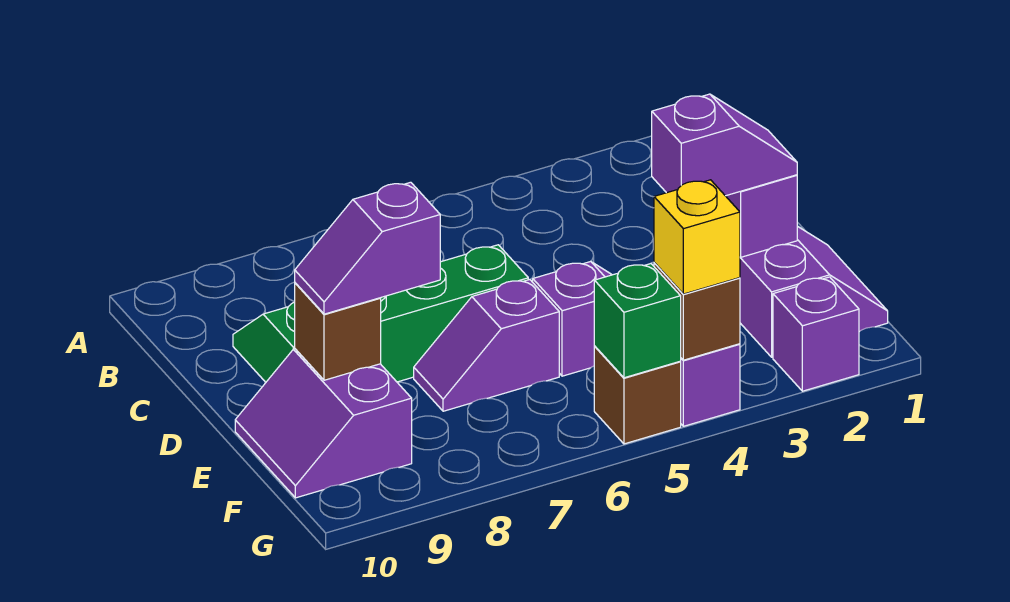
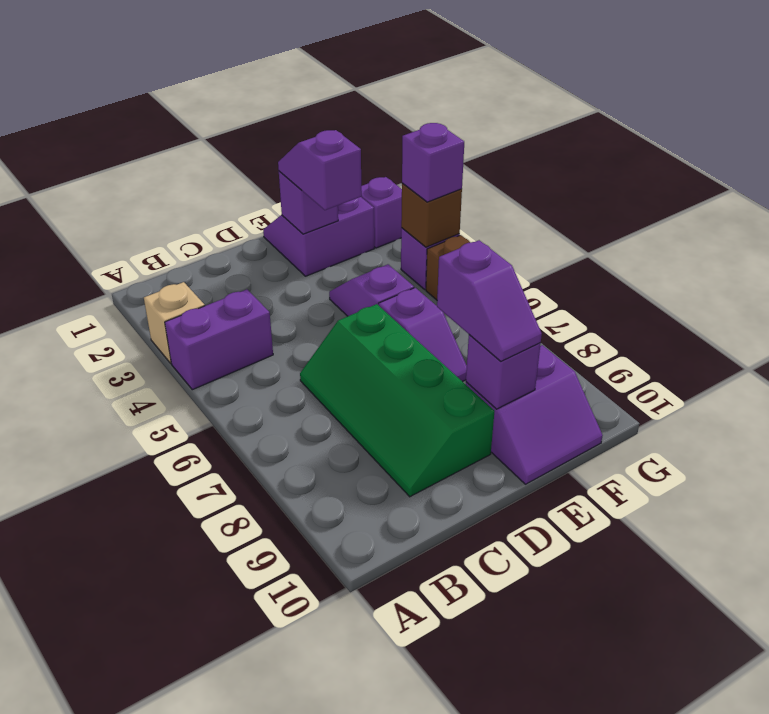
none -> tan 1x1 brick [144,282,205,363]
none -> purple 1x2 brick [165,289,273,390]
brown 1x1 brick [295,283,381,380] -> purple 1x1 brick [466,335,541,409]
yellow 1x1 brick [654,180,740,294] -> purple 1x1 brick [402,123,464,202]
green 1x1 brick [594,264,681,378] -> none

